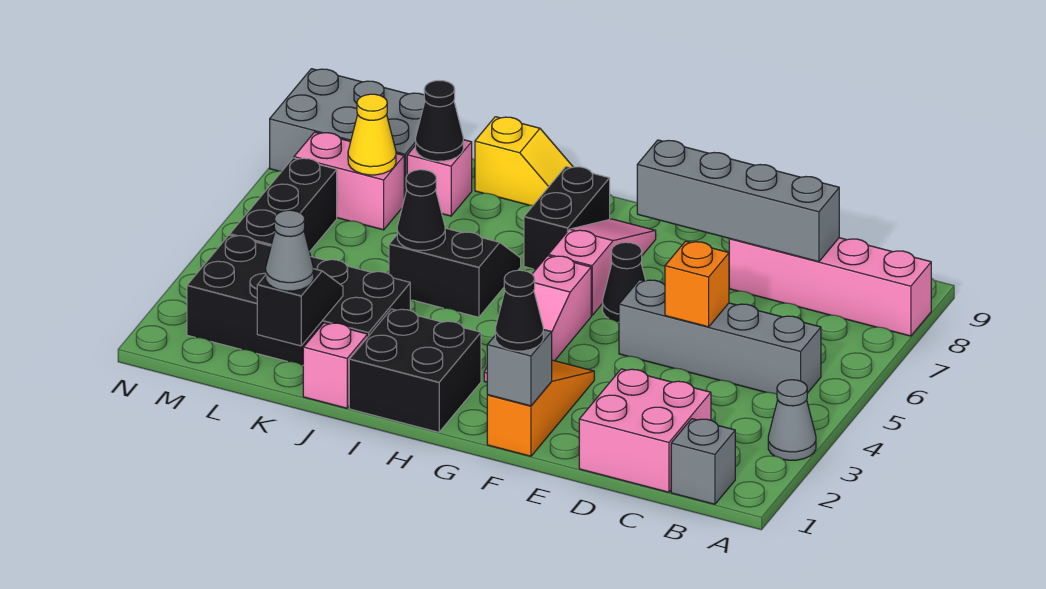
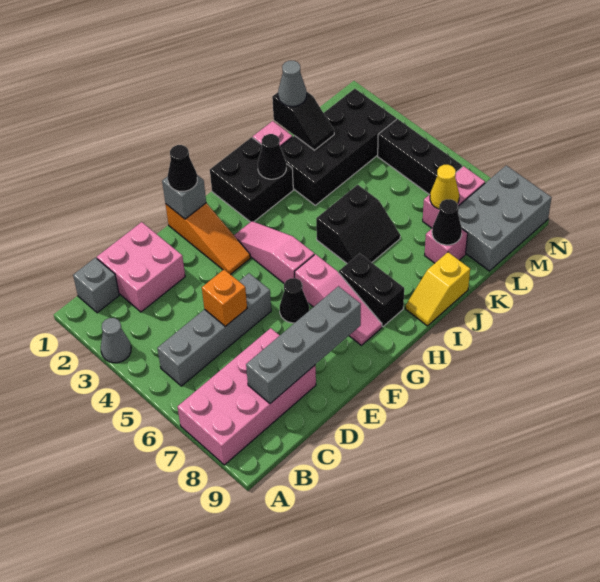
pink 1x4 brick [729,238,931,336] -> pink 2x4 brick [178,328,316,465]
black 1x1 cone [397,170,445,250] -> black 1x1 cone moved to [258,134,286,179]

